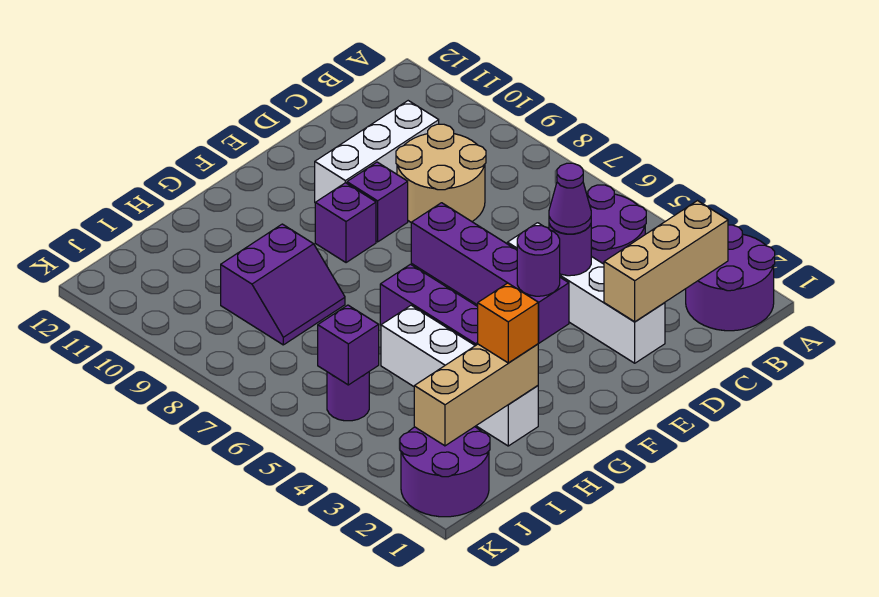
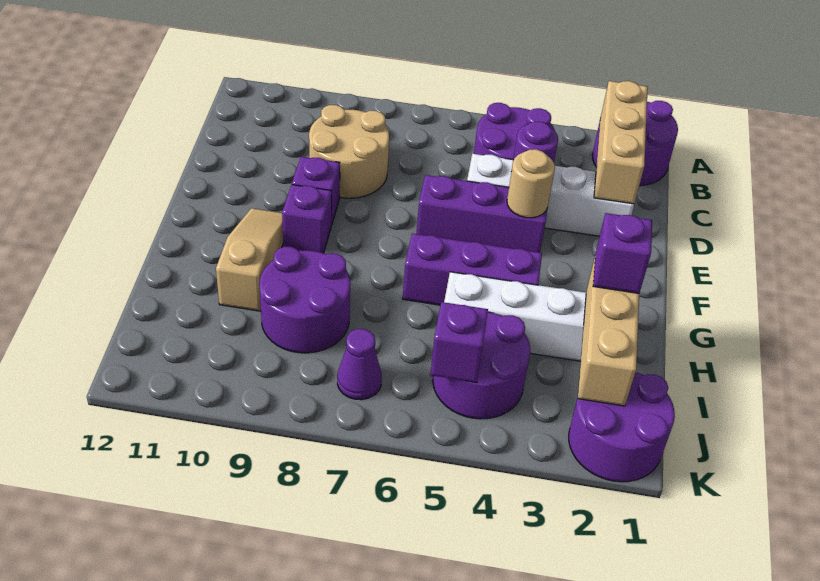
white 1x3 brick [315,101,439,202] -> none
purple 1x1 cone [549,163,591,234] -> purple 1x1 cone moved to [337,329,382,400]
purple 1x4 brick [411,203,569,343] -> purple 1x3 brick [416,175,548,253]
purple 1x1 round brick [517,226,560,296] -> tan 1x1 round brick [507,149,555,218]
none -> tan 1x3 slope [216,208,283,311]
orange 1x1 brick [478,283,538,363] -> purple 1x1 brick [593,213,652,293]
purple 2x2 slope [221,224,345,345] -> purple 2x2 round brick [260,247,350,353]
purple 1x1 round brick [327,372,369,421] -> purple 2x2 round brick [433,312,530,419]

